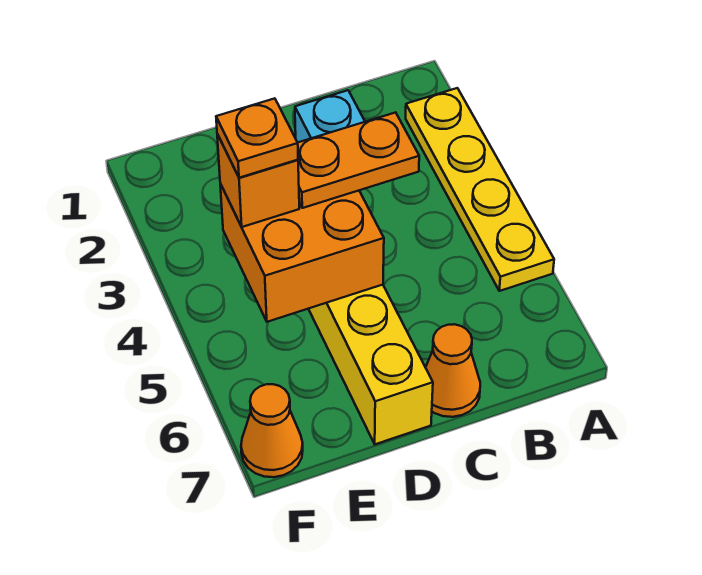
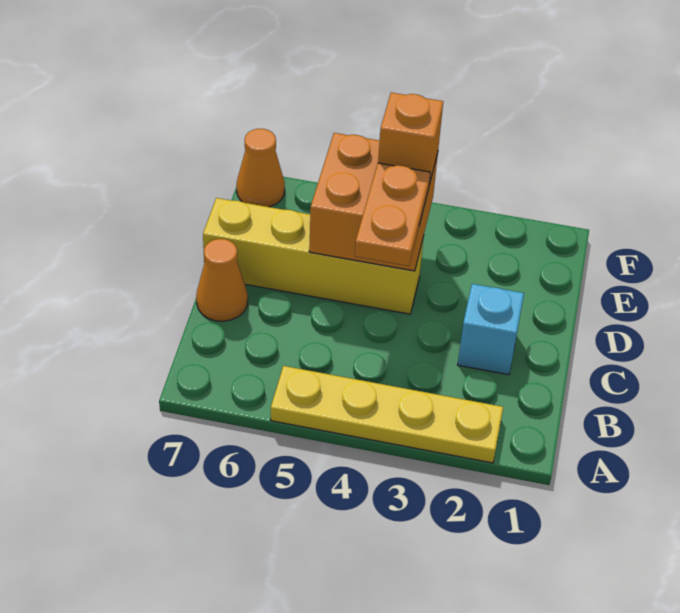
orange 1x1 plate [216,98,298,178] -> none

